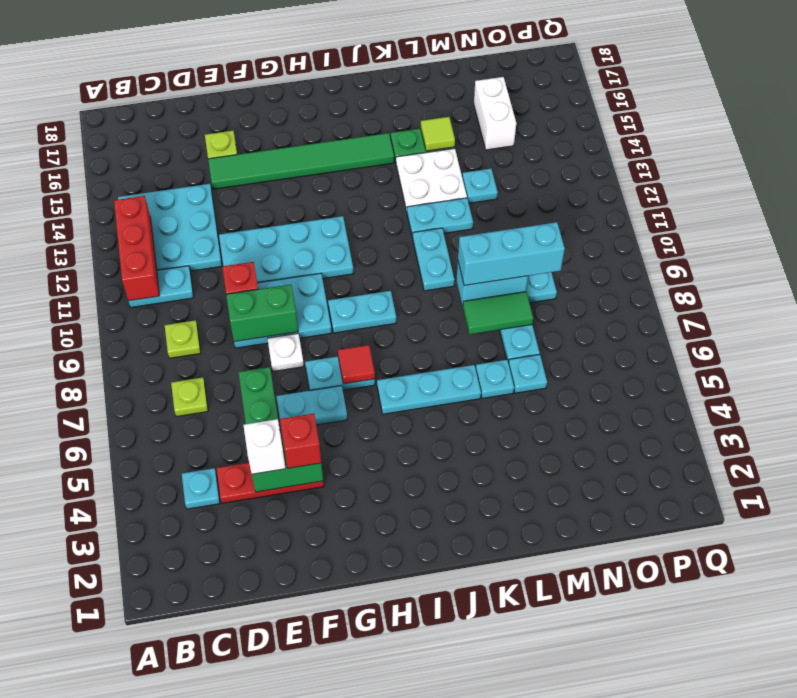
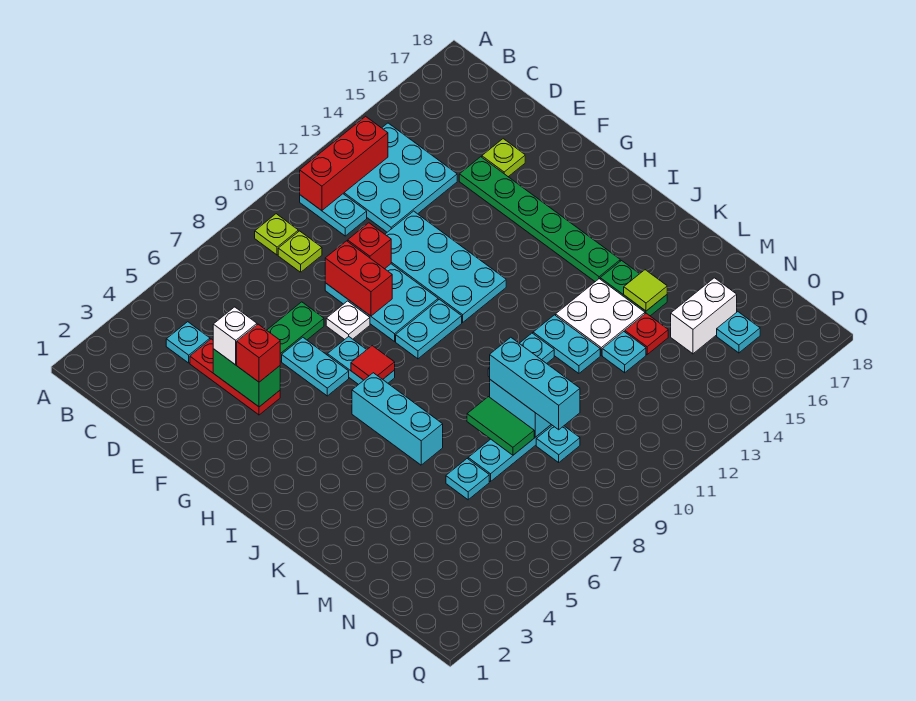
lime 1x1 plate [171,378,208,417] -> lime 1x1 plate moved to [255,214,298,255]
green 1x2 brick [226,285,298,342] -> red 1x2 brick [325,241,392,316]
green 1x6 tile [208,133,394,189] -> green 1x6 plate [459,157,620,282]
cyan 1x2 plate [328,291,396,333] -> cyan 1x2 plate turned to [396,299,462,359]
cyan 1x3 plate [377,365,481,414] -> cyan 1x3 brick [352,373,443,465]
cyan 1x1 plate [476,360,514,398] -> cyan 1x1 plate moved to [717,312,760,353]
none -> red 1x1 plate [625,313,668,354]

